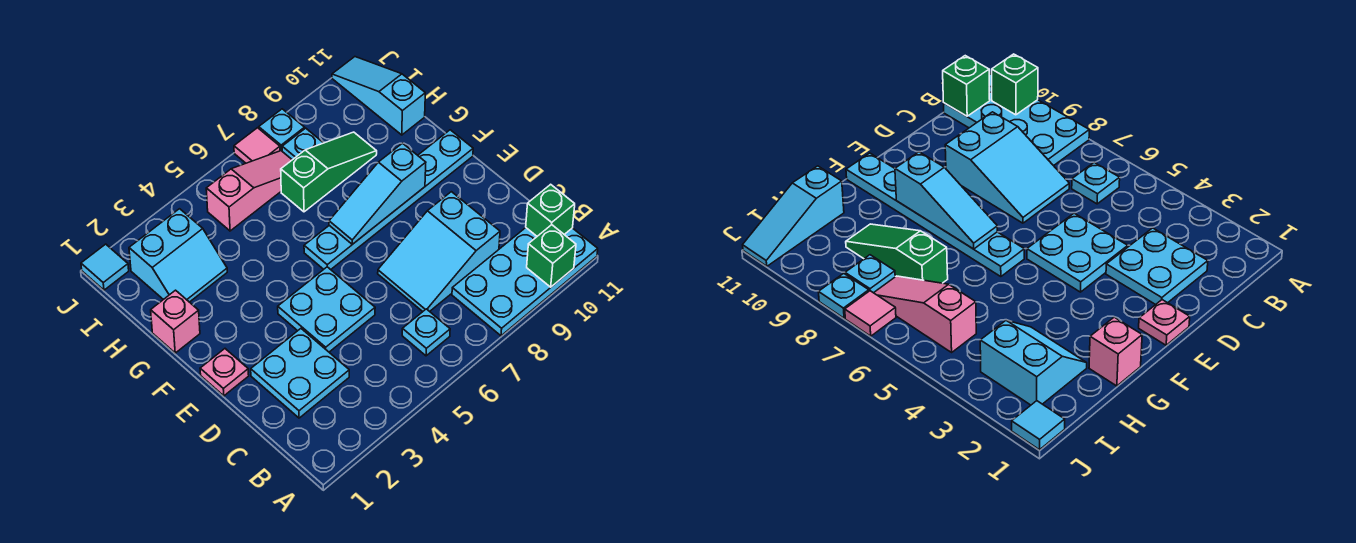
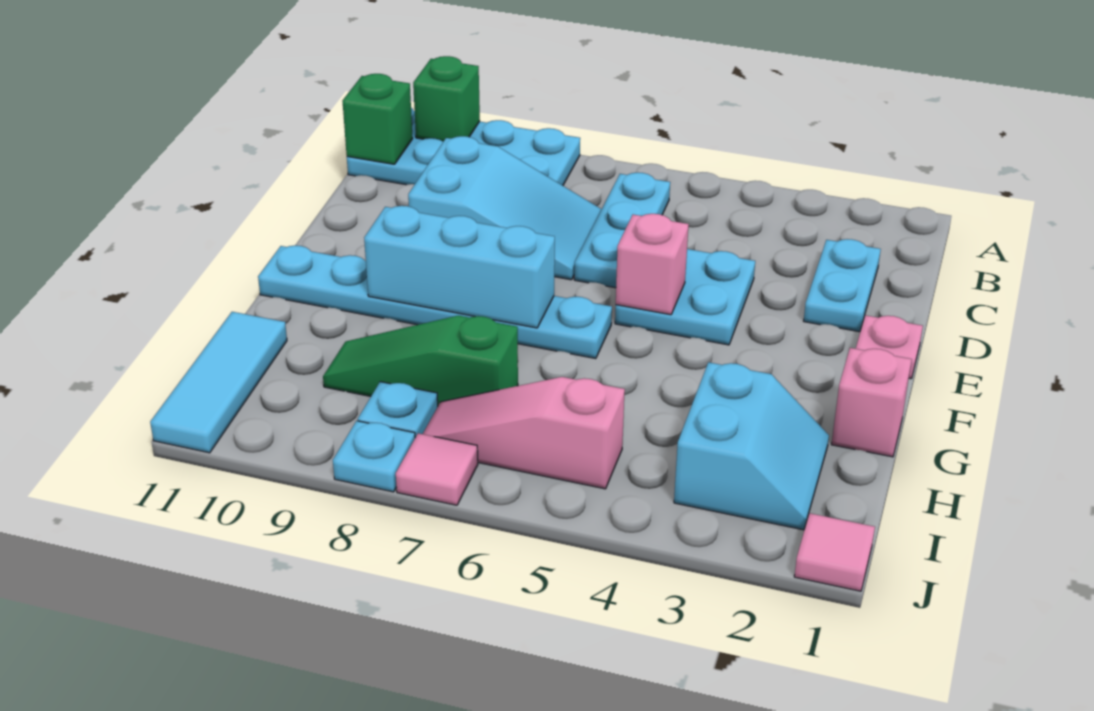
cyan 1x1 plate [402,309,450,356] -> cyan 1x3 plate [574,172,670,288]
cyan 2x2 plate [251,329,349,418] -> cyan 1x2 plate [804,239,881,332]
none -> pink 1x1 brick [616,214,689,315]
cyan 1x3 slope [329,143,426,244] -> cyan 1x3 brick [364,206,555,328]
cyan 2x2 slope [129,209,227,302] -> cyan 2x2 slope turned to [674,362,829,530]
cyan 1x3 slope [332,57,425,135] -> cyan 1x3 tile [150,312,287,453]
cyan 1x1 tile [81,244,129,290] -> pink 1x1 tile [794,513,875,591]

